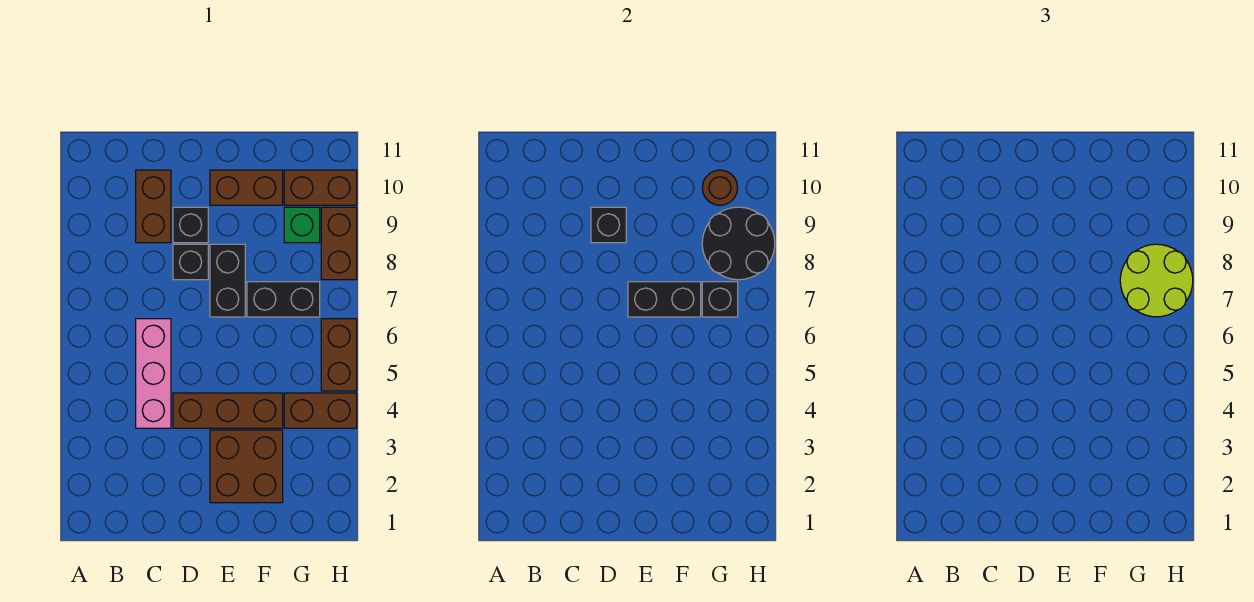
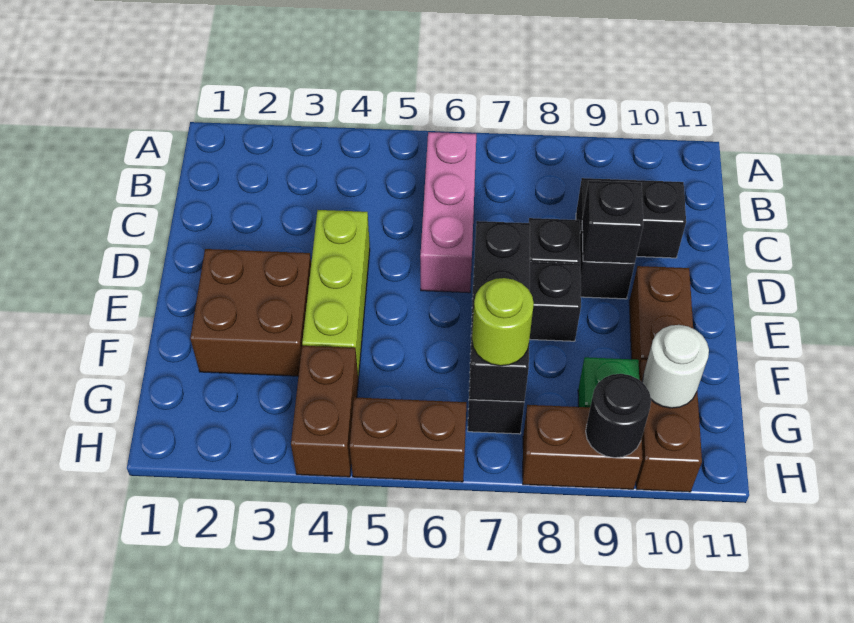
pink 1x3 brick [136,319,171,428] -> pink 1x3 brick turned to [420,132,476,293]
brown 1x2 brick [136,170,171,243] -> black 1x2 brick [576,178,686,258]
brown 1x3 brick [173,393,283,428] -> lime 1x3 brick [302,210,370,379]
lime 2x2 round brick [1120,244,1193,317] -> lime 1x1 round brick [472,278,534,366]
black 2x2 round brick [702,207,775,280] -> black 1x1 round brick [586,374,651,458]
brown 1x1 round brick [702,170,738,205] -> white 1x1 round brick [642,325,709,408]

